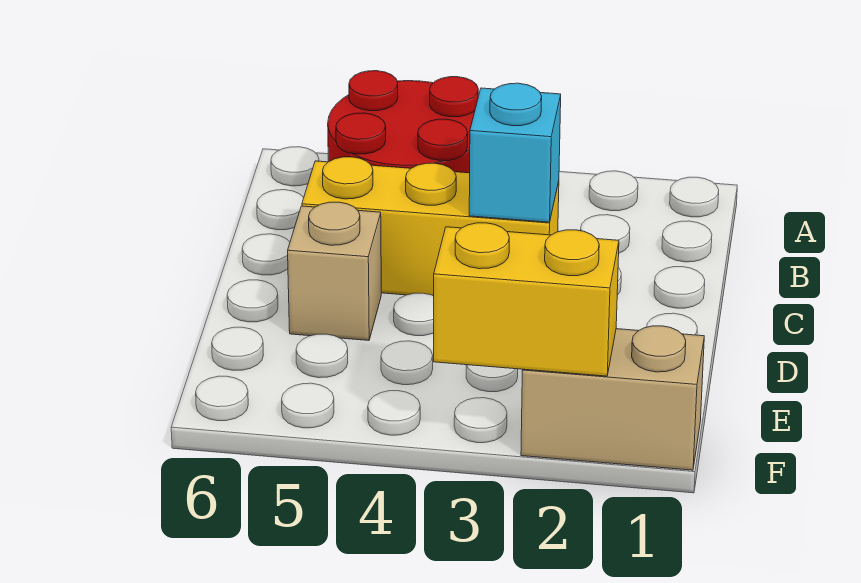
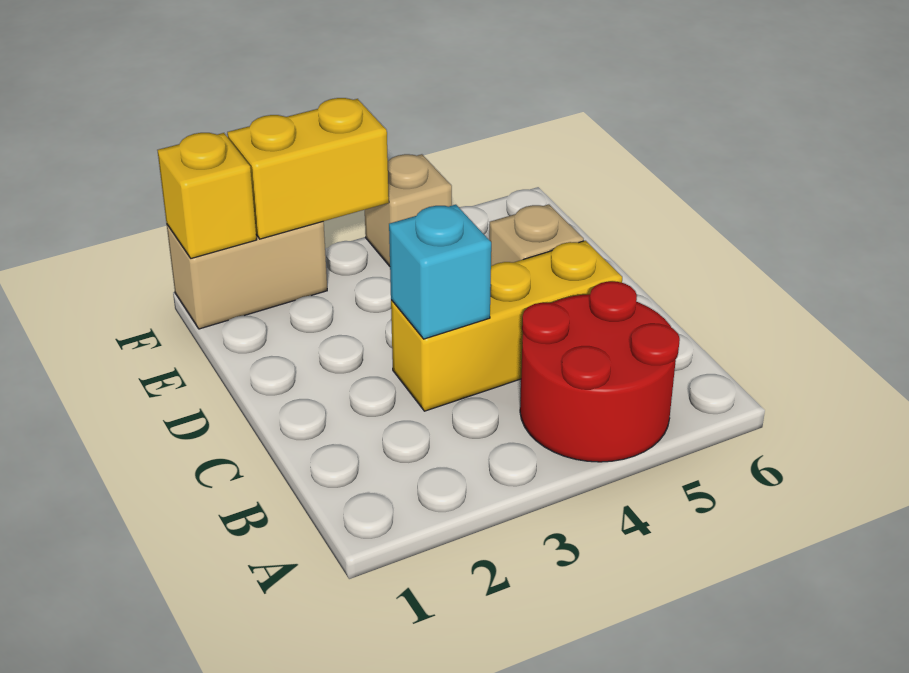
none -> yellow 1x1 brick [157,133,256,258]
none -> tan 1x1 brick [365,154,452,266]

